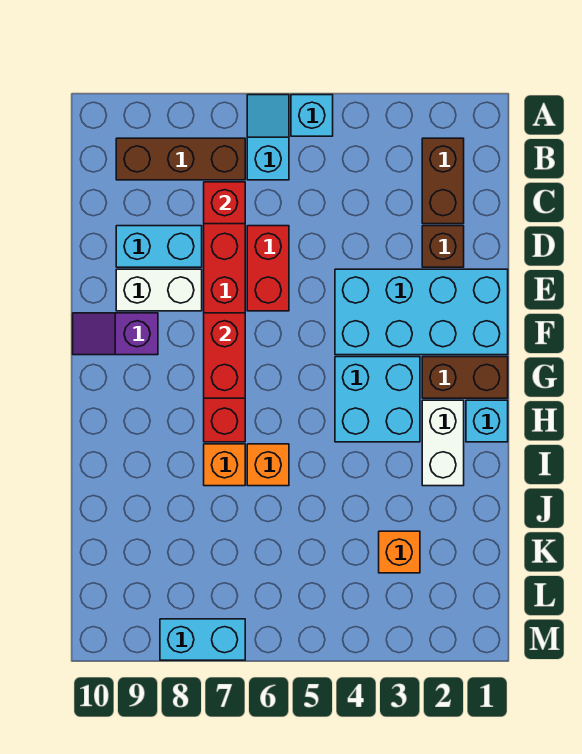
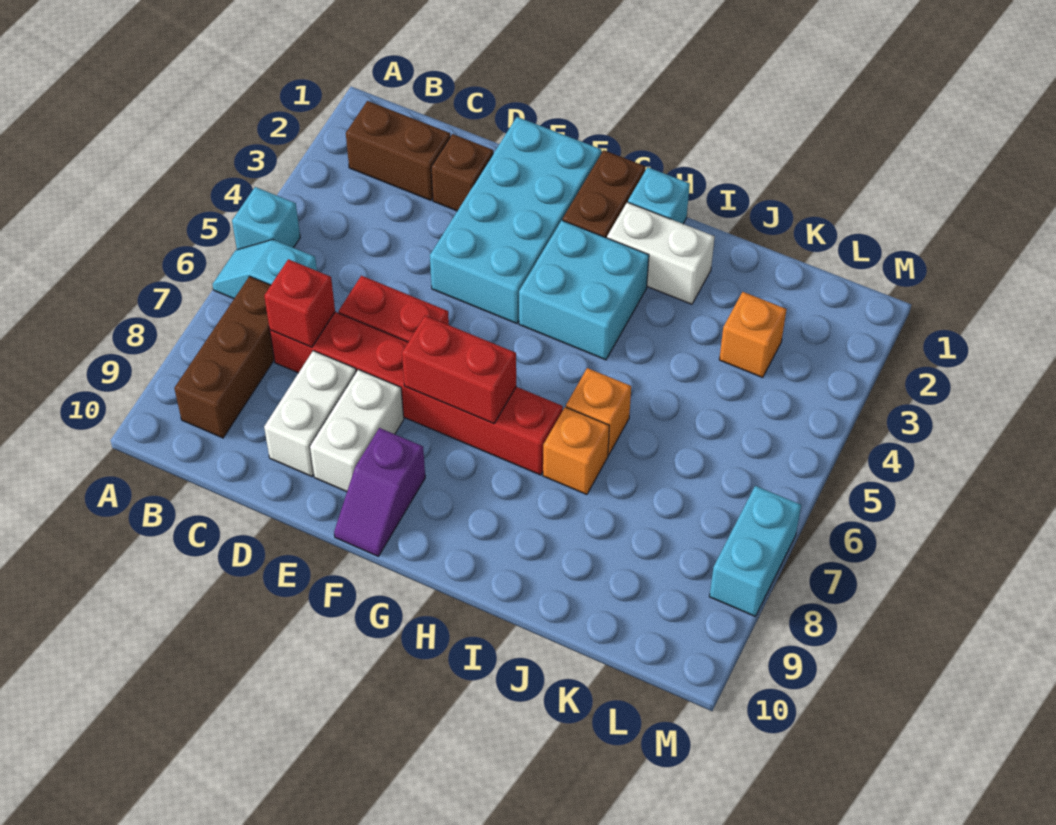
cyan 1x2 brick [116,226,202,267] -> white 1x2 brick [264,351,356,476]

